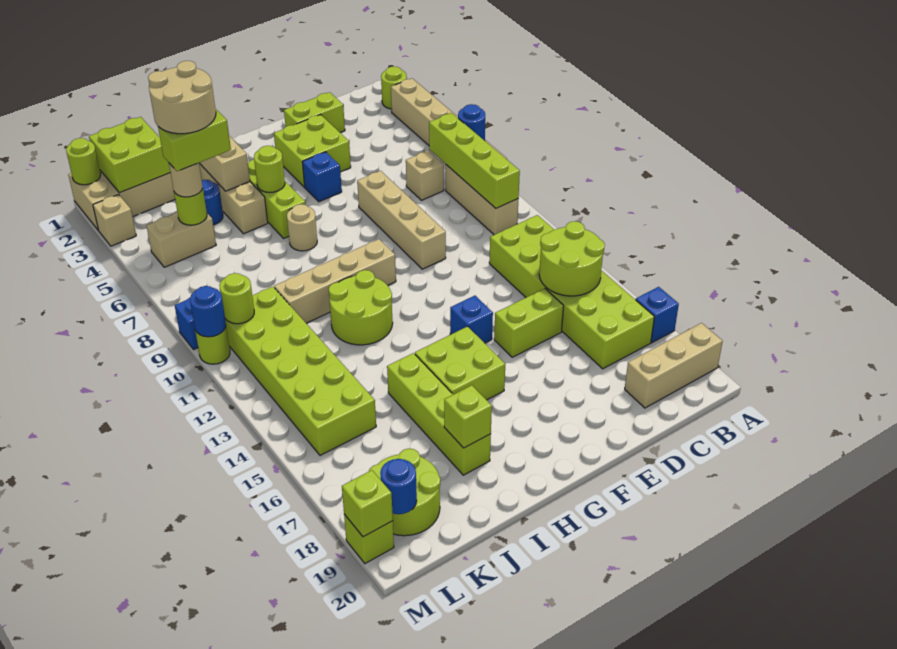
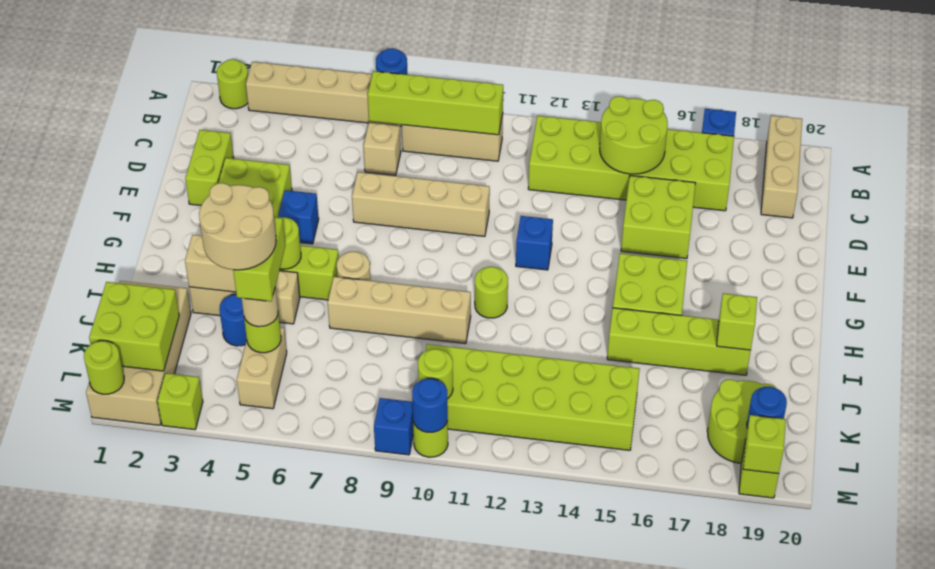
lime 1x2 brick [494,289,564,357] -> lime 2x2 brick [621,176,695,259]
blue 1x1 brick [450,296,493,343] -> blue 1x1 brick moved to [516,216,553,270]
tan 1x4 brick [274,239,396,323] -> tan 1x4 brick turned to [328,277,471,344]
lime 2x2 round brick [329,270,393,345] -> lime 1x1 round brick [475,267,508,318]
tan 1x1 brick [93,195,136,246] -> lime 1x1 brick [157,373,203,430]

